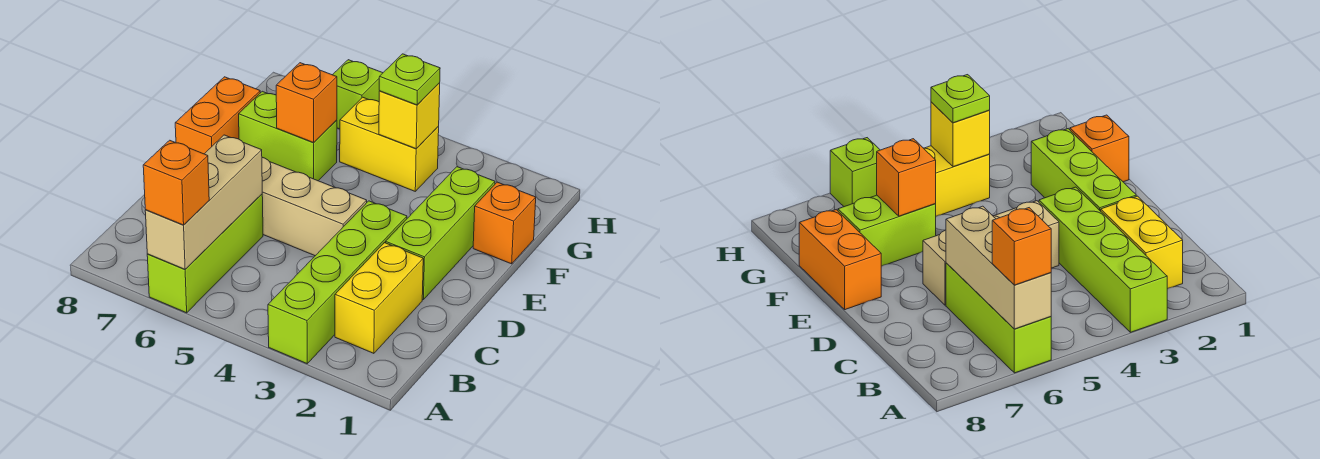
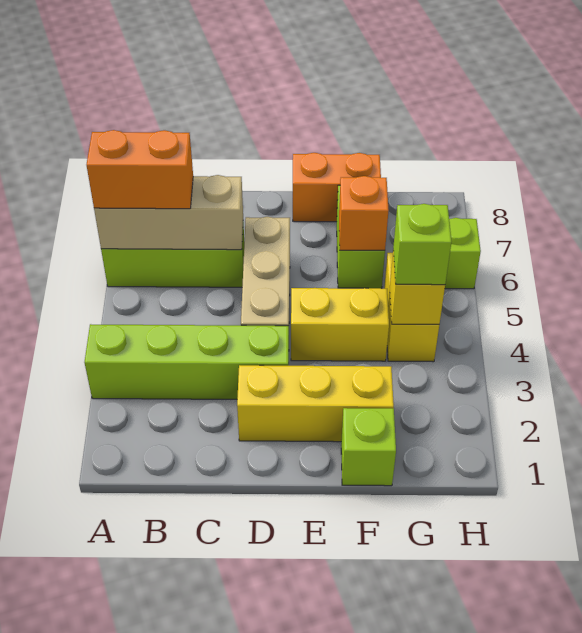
orange 1x1 brick [143,140,209,225] -> orange 1x2 brick [86,130,193,209]
yellow 1x2 brick [335,243,423,353] -> yellow 1x2 brick moved to [291,288,389,361]
lime 1x3 brick [386,167,495,300] -> yellow 1x3 brick [237,365,394,442]
orange 1x1 brick [473,182,536,264] -> lime 1x1 brick [341,408,396,486]
lime 1x1 plate [379,54,440,105] -> lime 1x1 brick [393,204,452,285]

